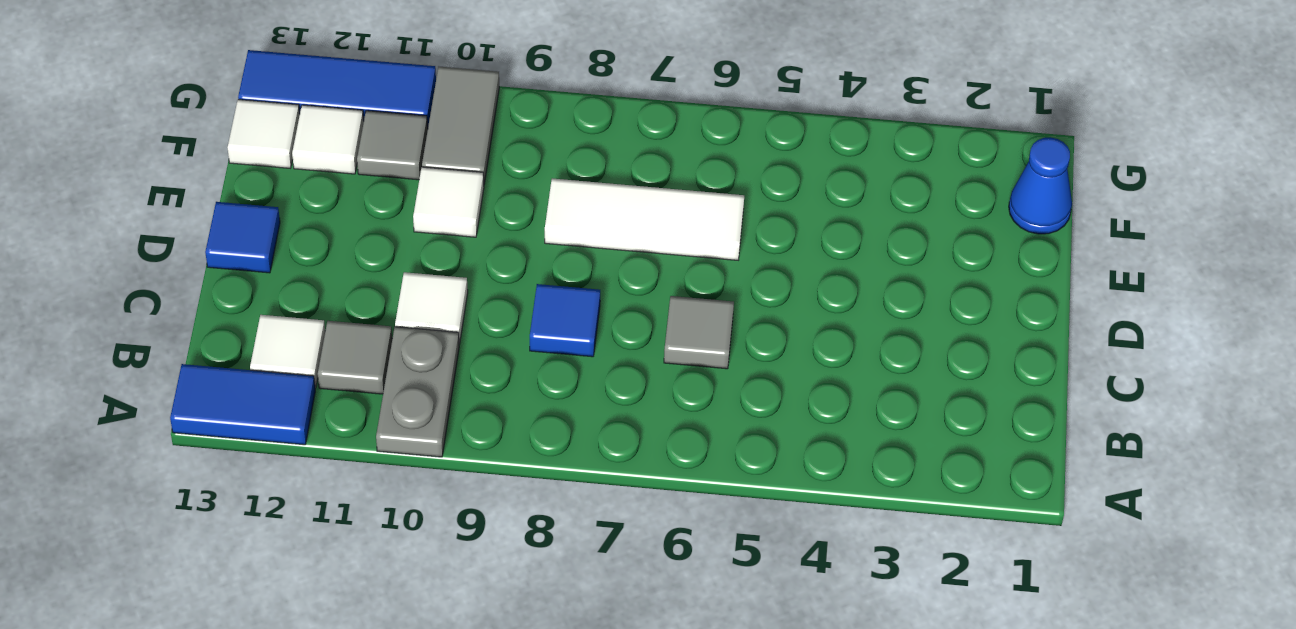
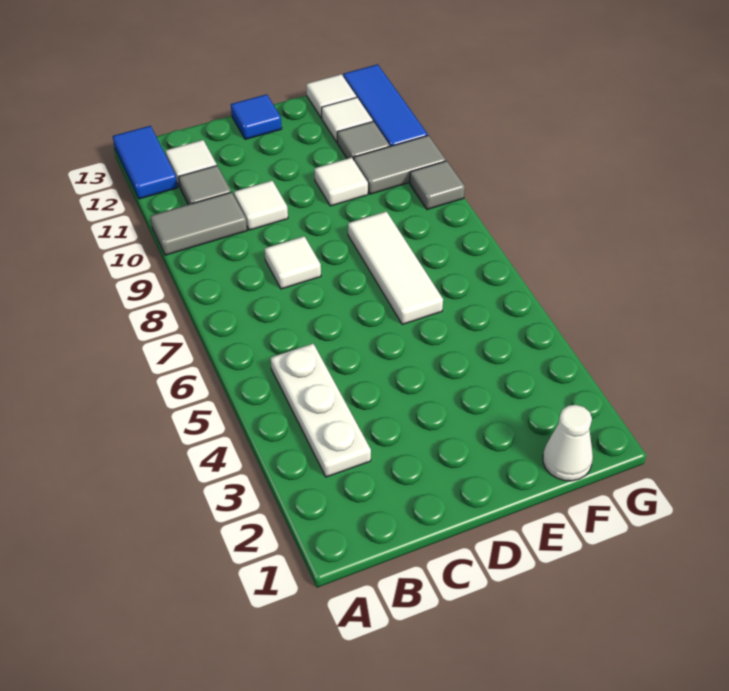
grey 1x2 plate [376,327,459,457] -> grey 1x2 tile [150,192,247,255]
none -> white 1x3 plate [271,344,371,477]
grey 1x1 tile [664,296,734,369] -> grey 1x1 tile moved to [410,161,465,210]
blue 1x1 tile [530,284,600,357] -> white 1x1 tile [265,236,321,289]
blue 1x1 cone [1009,137,1072,234] -> white 1x1 cone [543,405,593,481]

